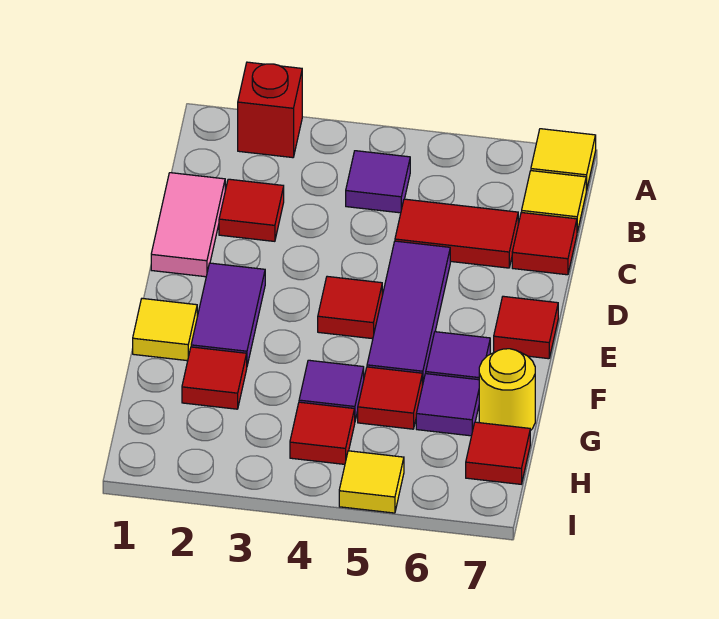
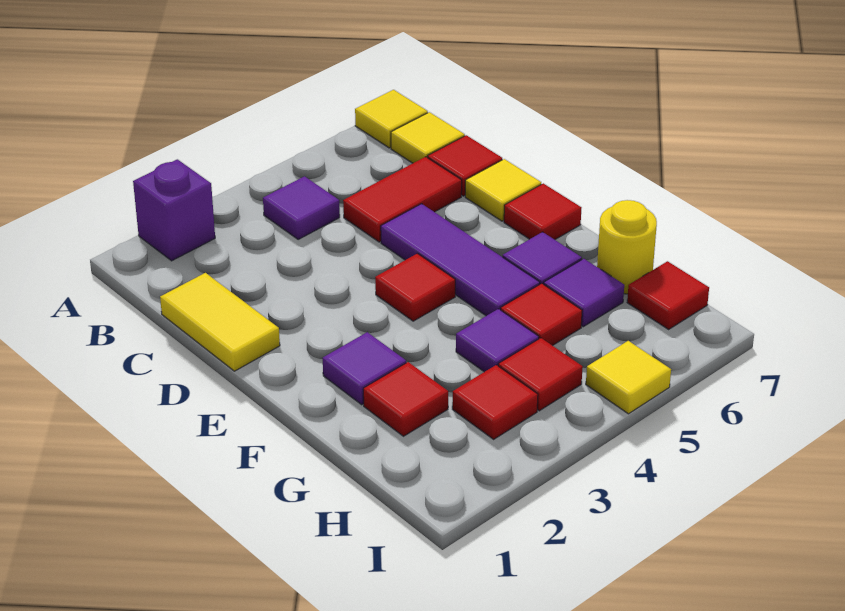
red 1x1 brick [238,62,302,158] -> purple 1x1 brick [133,159,215,261]
pink 1x2 tile [151,173,225,277] -> yellow 1x2 tile [160,273,280,371]
red 1x1 tile [219,179,284,241] -> red 1x1 tile moved to [452,365,538,439]
purple 1x2 tile [191,263,265,365] -> purple 1x1 tile [323,332,406,405]
yellow 1x1 tile [133,298,197,361] -> yellow 1x1 tile moved to [465,159,541,221]

